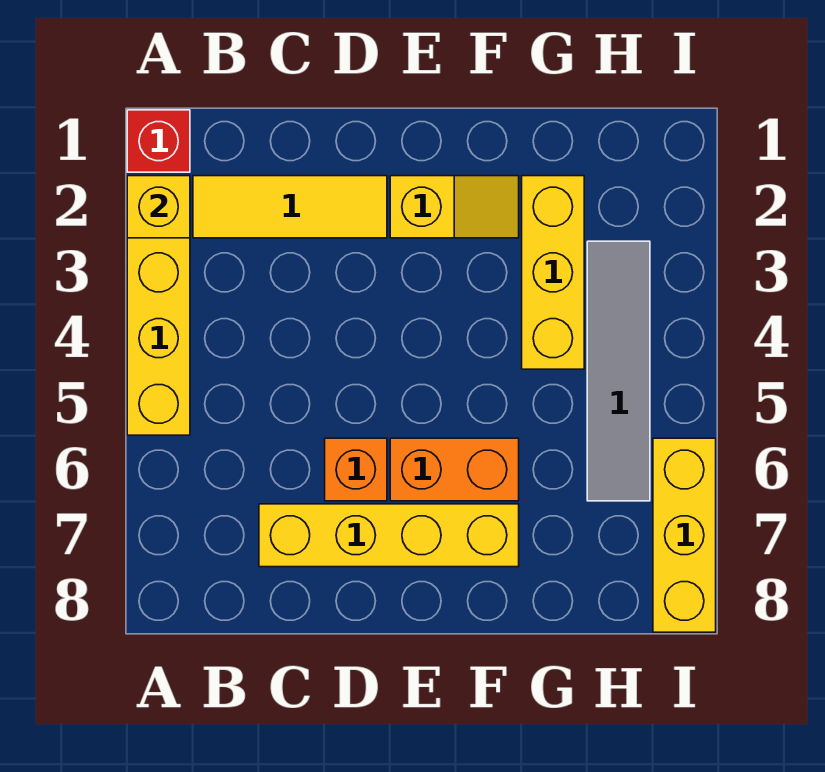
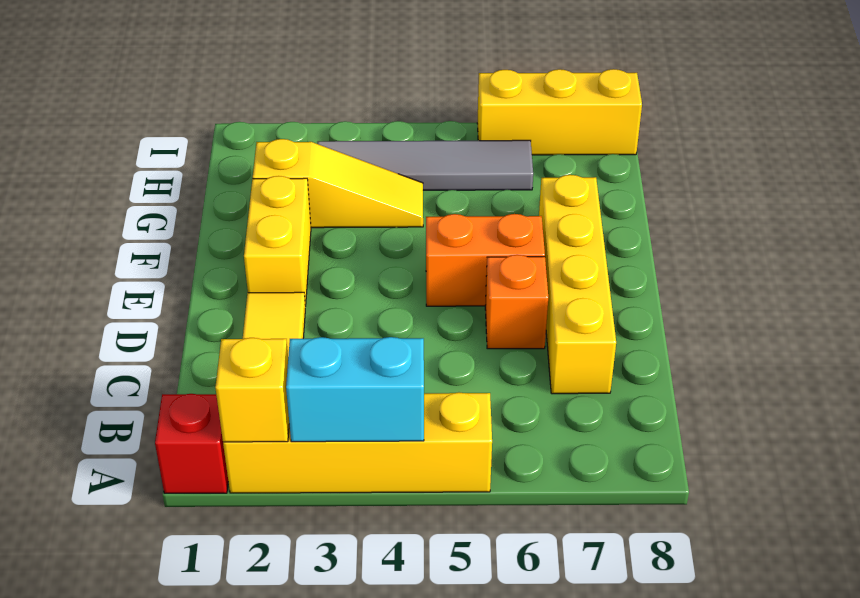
none -> cyan 1x2 brick [286,337,424,442]
yellow 1x2 slope [390,176,519,238] -> yellow 1x2 brick [244,176,311,306]
orange 1x2 brick [390,438,519,501] -> orange 1x2 brick turned to [426,214,545,306]
yellow 1x3 brick [522,176,584,369] -> yellow 1x3 slope [253,139,423,228]

